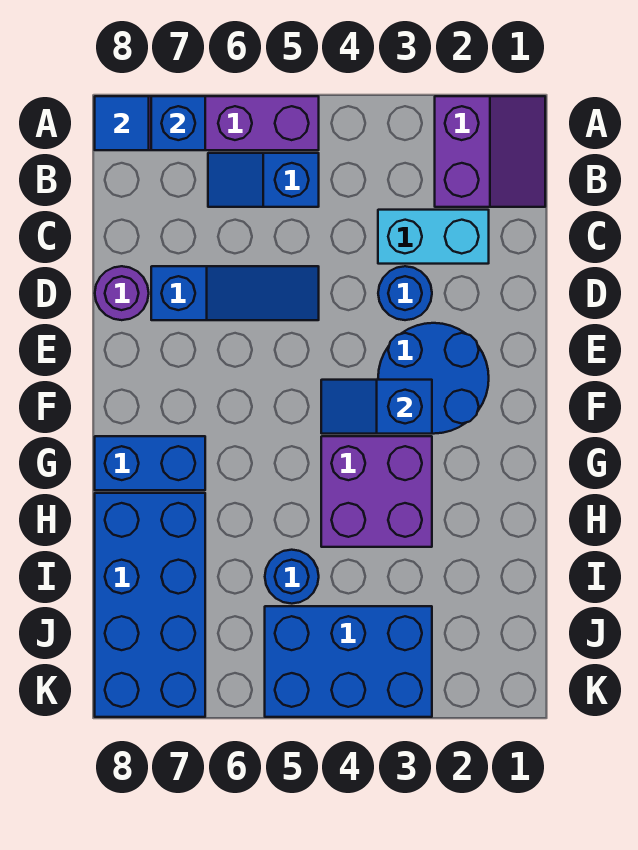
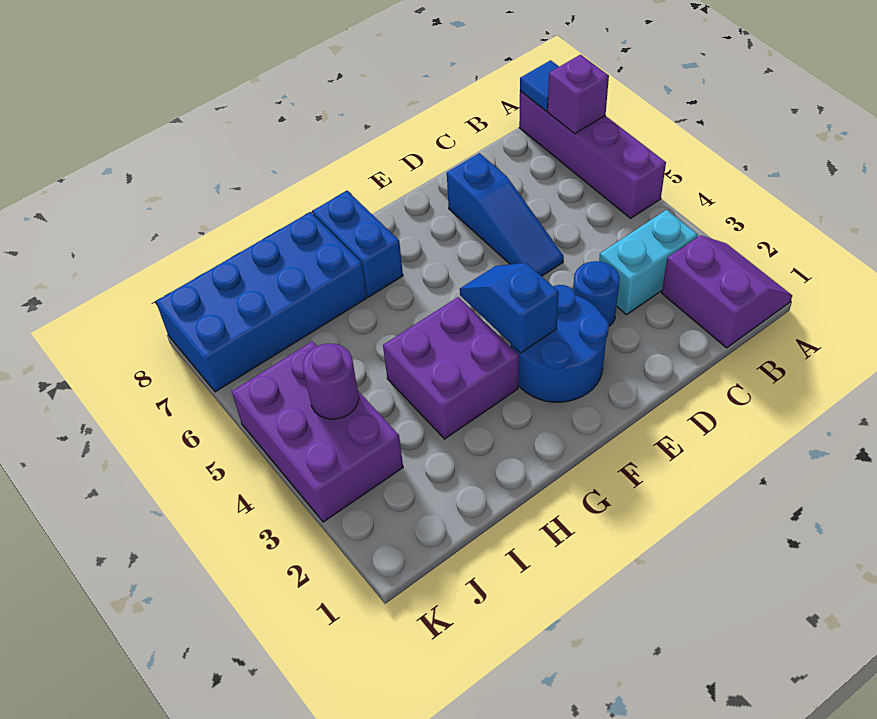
purple 2x2 slope [435,96,545,207] -> purple 2x2 slope turned to [662,235,792,348]
blue 1x1 brick [151,96,205,150] -> purple 1x1 brick [548,55,609,134]
blue 1x2 slope [208,153,319,207] -> none
cyan 1x2 brick [378,210,489,264] -> cyan 1x2 brick turned to [599,210,698,315]
purple 1x1 round brick [95,266,149,320] -> purple 1x1 round brick moved to [303,343,359,419]
blue 1x1 round brick [265,550,319,604] -> none
blue 2x3 brick [265,606,432,717] -> purple 2x3 brick [232,341,403,522]

